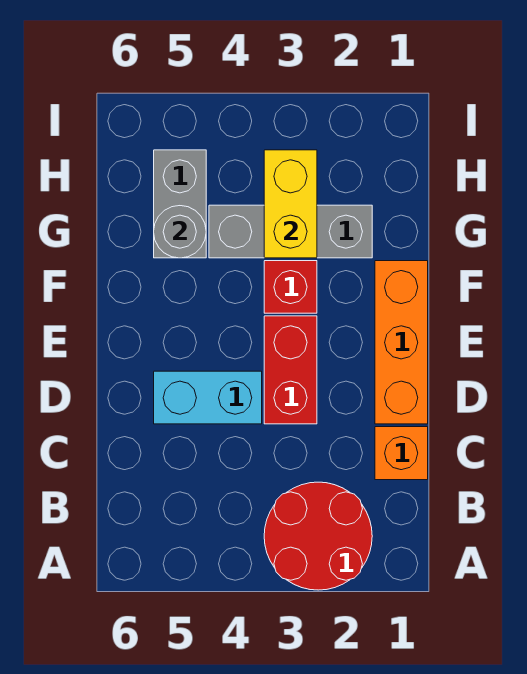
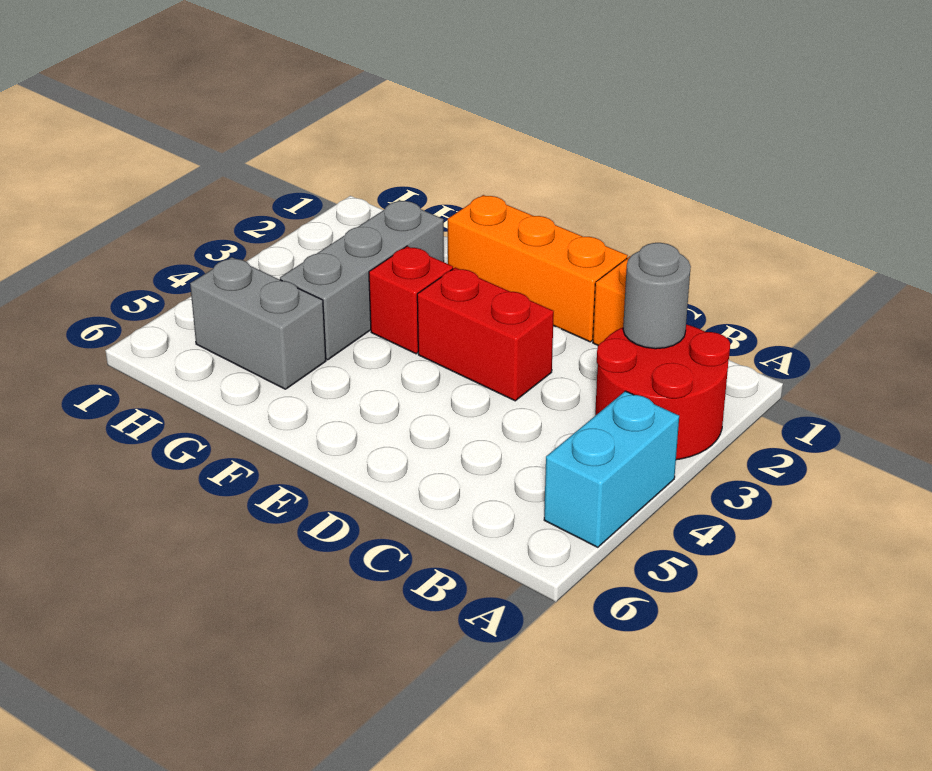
cyan 1x2 brick [154,371,262,424] -> cyan 1x2 brick moved to [544,391,679,547]
yellow 1x2 brick [264,150,317,258] -> none
grey 1x1 round brick [154,206,206,258] -> grey 1x1 round brick moved to [623,243,691,349]

